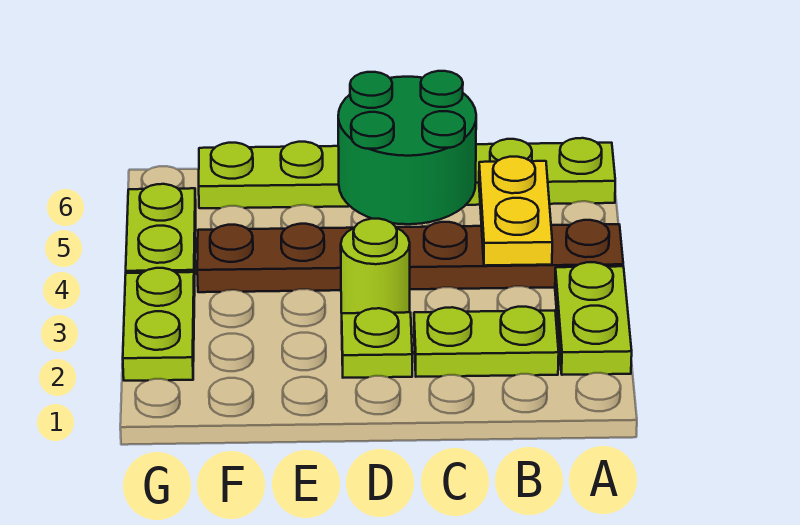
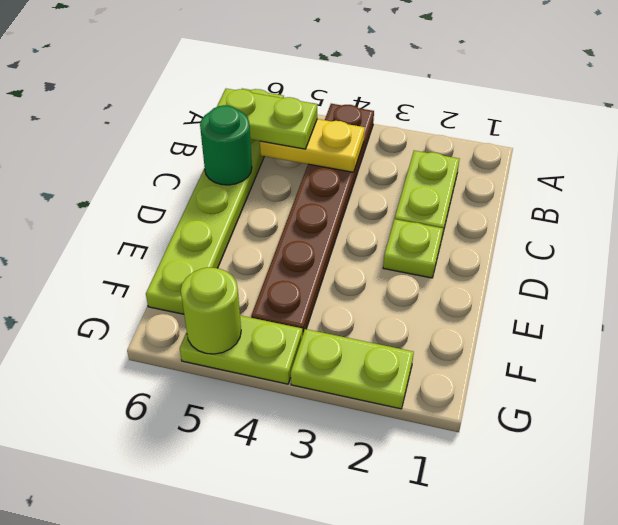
lime 1x2 plate [555,262,632,375] -> lime 1x2 plate moved to [217,89,317,149]
green 2x2 round brick [338,71,476,224] -> green 1x1 round brick [200,105,252,185]
lime 1x1 round brick [341,219,410,313] -> lime 1x1 round brick moved to [181,267,241,354]

